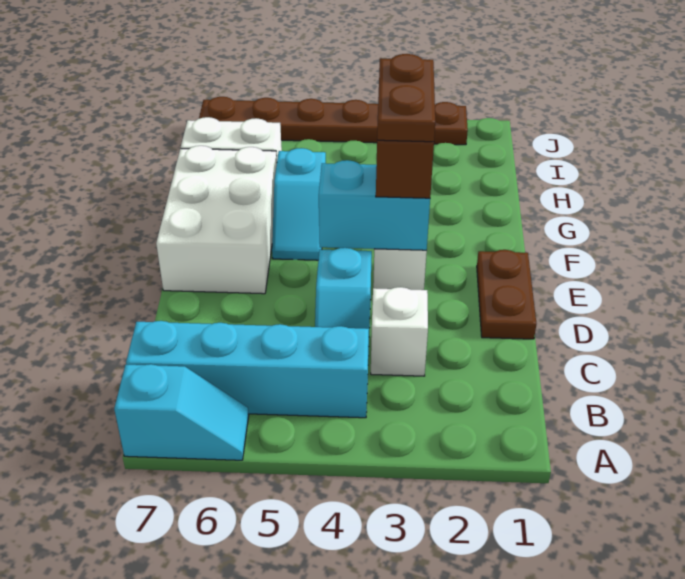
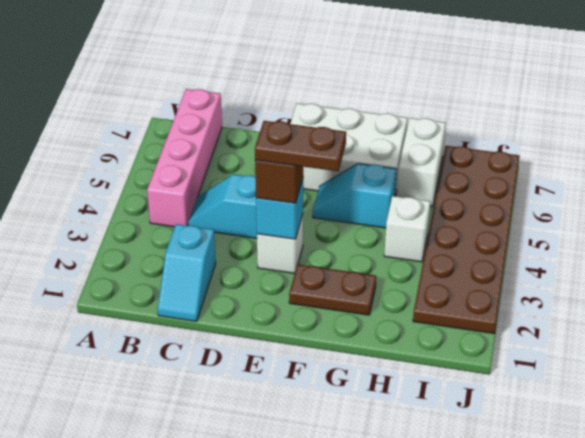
cyan 1x2 slope [114,364,249,460] -> cyan 1x2 slope moved to [158,224,216,321]
cyan 1x4 brick [126,321,369,418] -> pink 1x4 brick [147,89,222,227]
white 1x1 brick [371,287,428,376] -> white 1x1 brick moved to [384,196,430,262]
brown 1x2 plate [477,250,536,339] -> brown 1x2 plate moved to [289,264,376,315]
cyan 1x2 brick [319,160,430,250] -> cyan 1x1 brick [256,179,303,239]
brown 1x6 plate [199,97,468,145] -> brown 2x6 plate [413,146,519,334]

